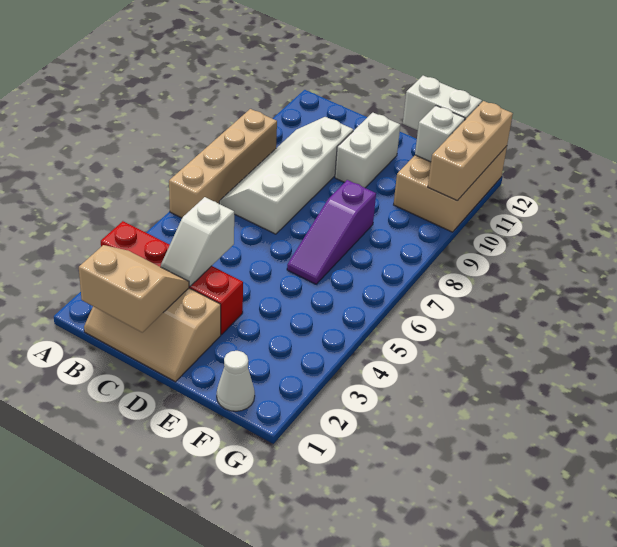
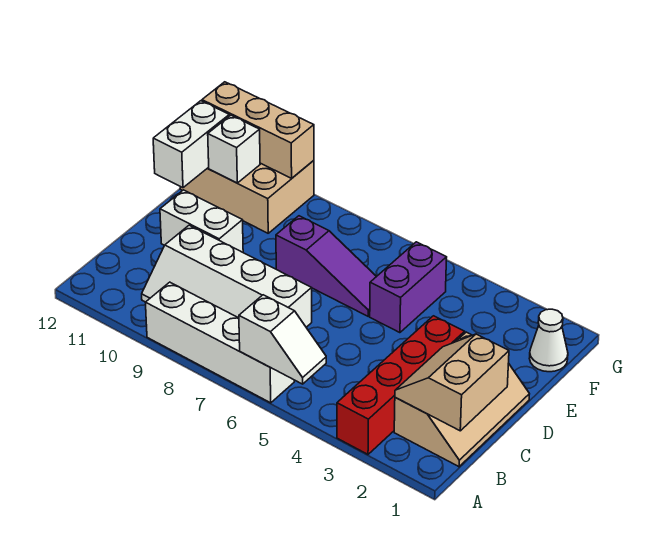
tan 1x4 brick [169,109,277,218] -> white 1x4 brick [146,282,294,403]
white 1x2 slope [161,197,234,286] -> white 1x2 slope moved to [239,295,326,384]
none -> purple 1x2 brick [370,242,447,333]

